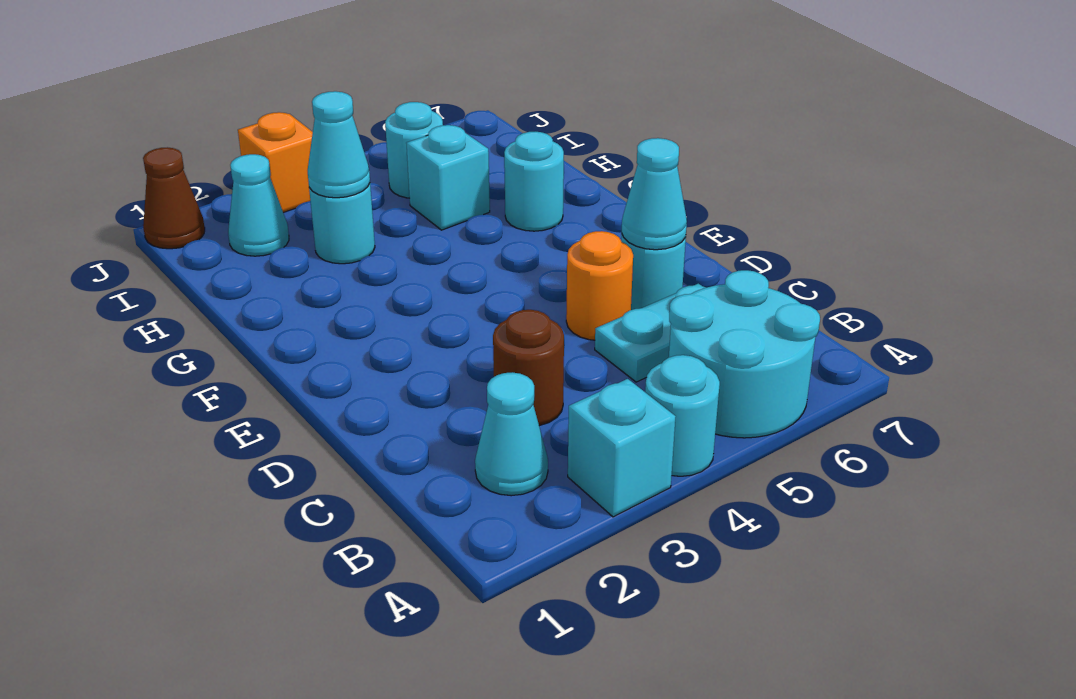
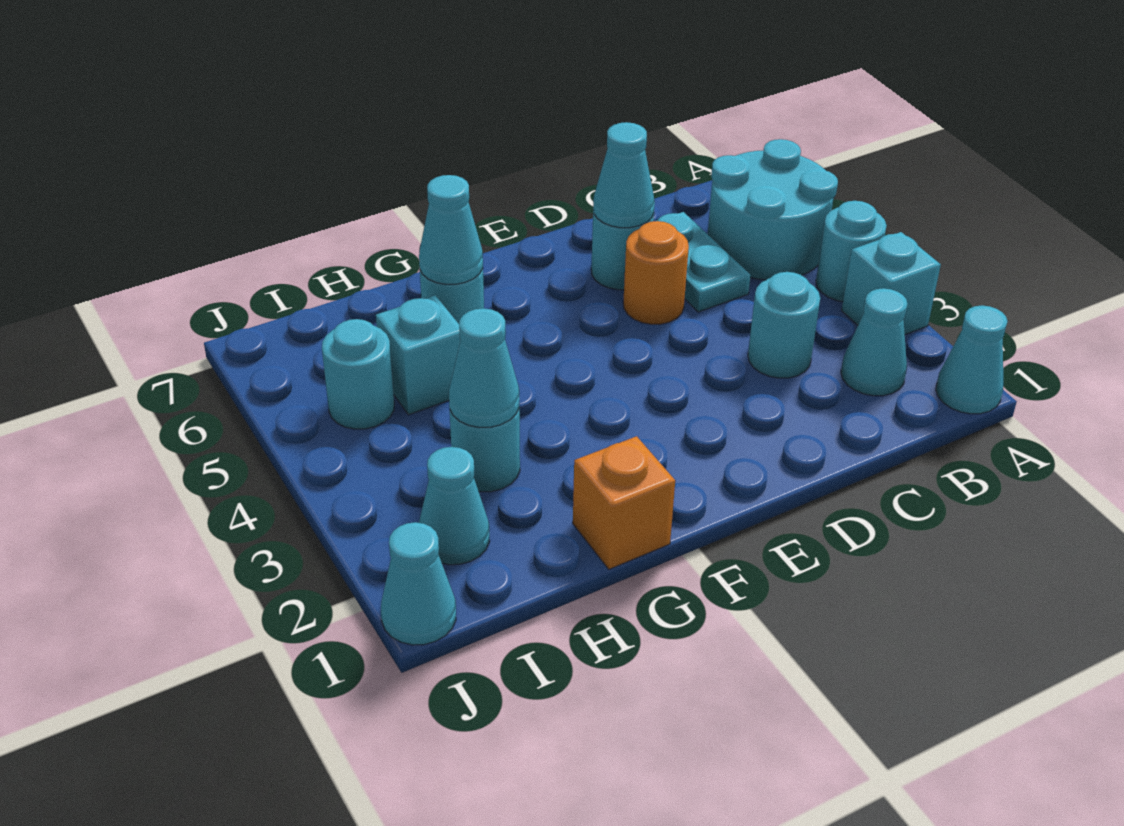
none -> cyan 1x1 cone [936,305,1008,414]
brown 1x1 round brick [493,310,564,426] -> cyan 1x1 round brick [748,272,820,378]
none -> cyan 1x1 cone [419,175,483,284]
brown 1x1 cone [143,147,205,249] -> cyan 1x1 cone [381,522,456,645]
orange 1x1 brick [238,112,313,213] -> orange 1x1 brick moved to [573,436,675,569]

